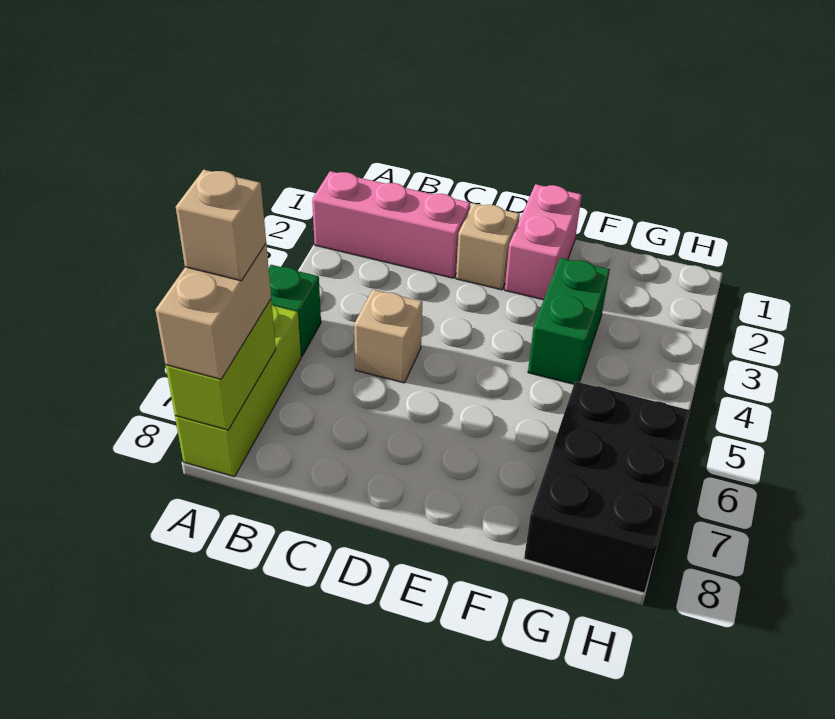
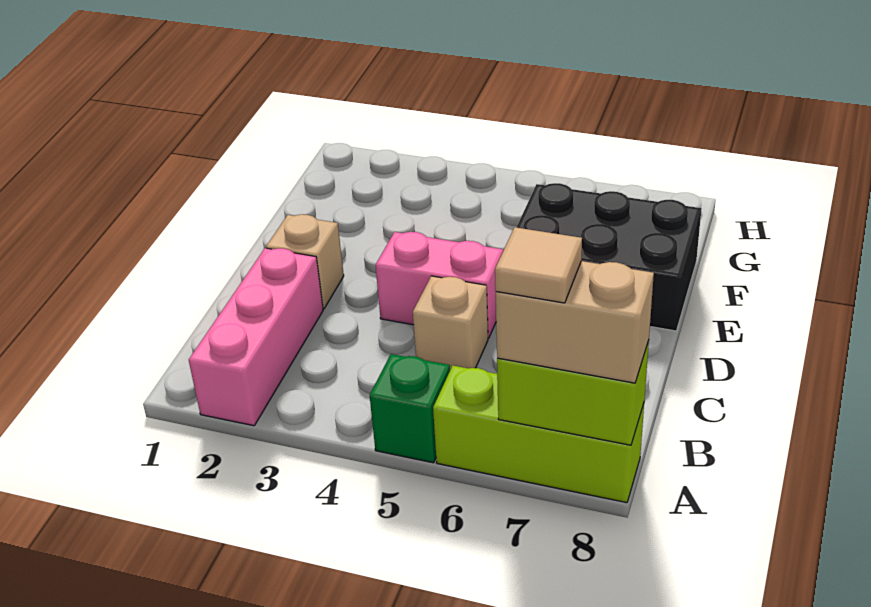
tan 1x1 brick [176,170,266,281] -> tan 1x1 tile [495,227,582,303]
pink 1x2 brick [505,184,582,300] -> pink 1x2 brick moved to [376,232,503,338]
green 1x2 brick [528,258,610,384] -> none
black 2x3 brick [524,381,690,593] -> black 2x3 brick moved to [517,183,702,331]

